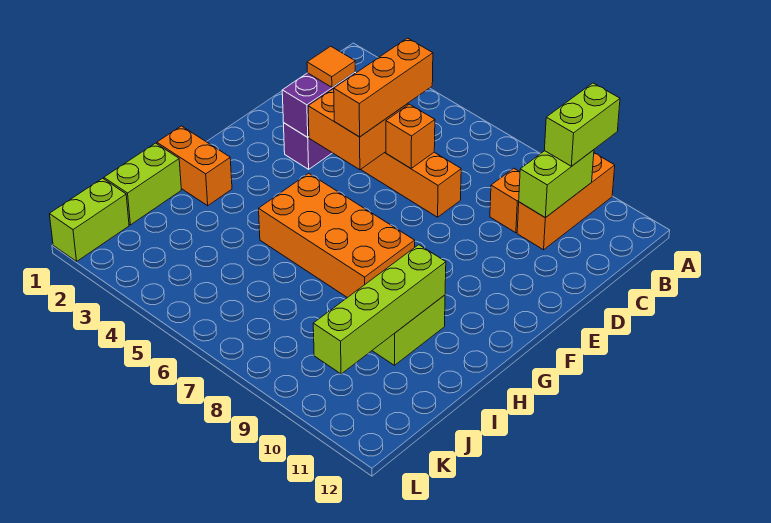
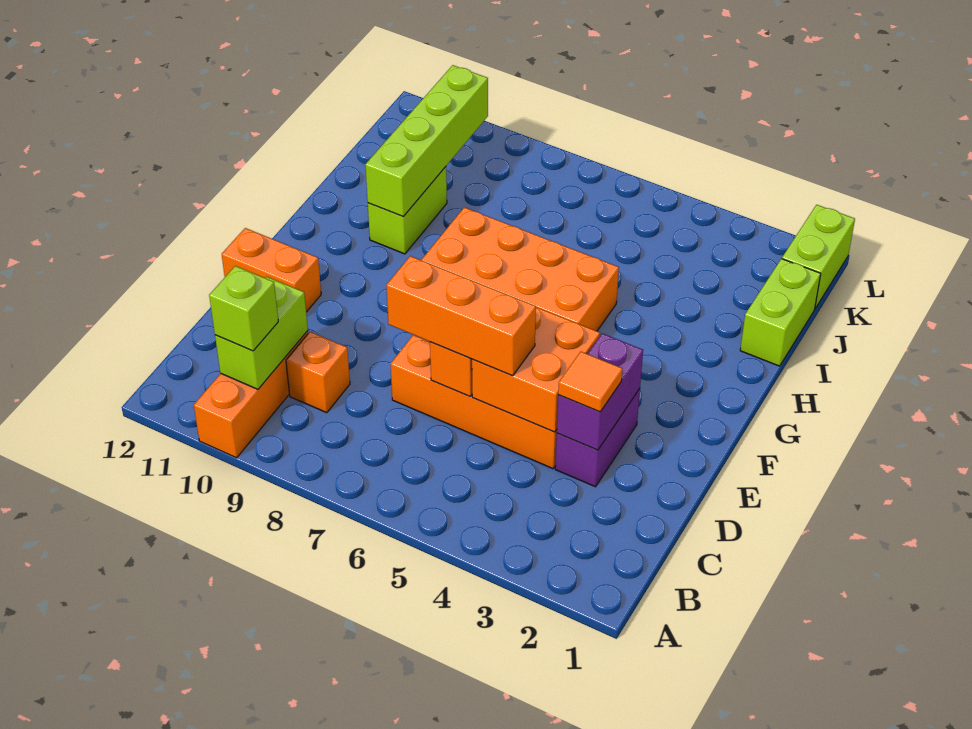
lime 1x2 brick [544,83,620,166] -> lime 1x1 brick [209,266,278,351]
orange 1x3 brick [334,38,433,137] -> orange 1x3 brick turned to [386,256,536,376]
orange 1x2 brick [157,126,232,206] -> orange 1x2 brick moved to [222,228,321,312]

